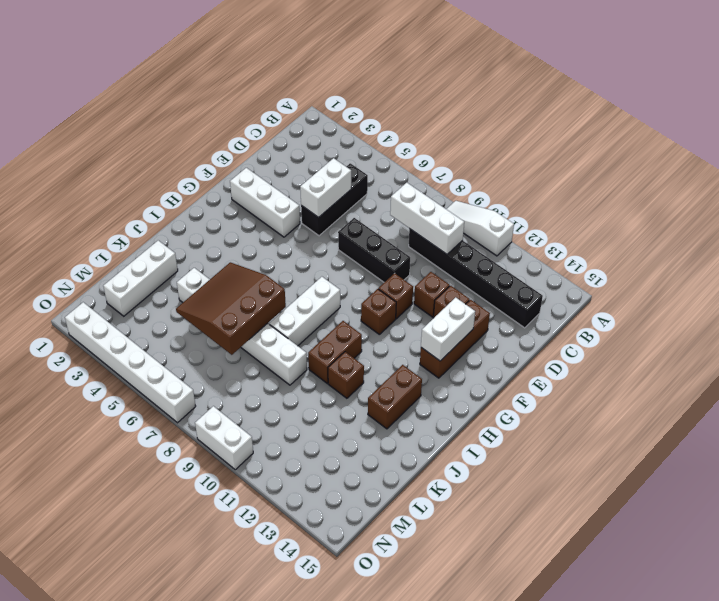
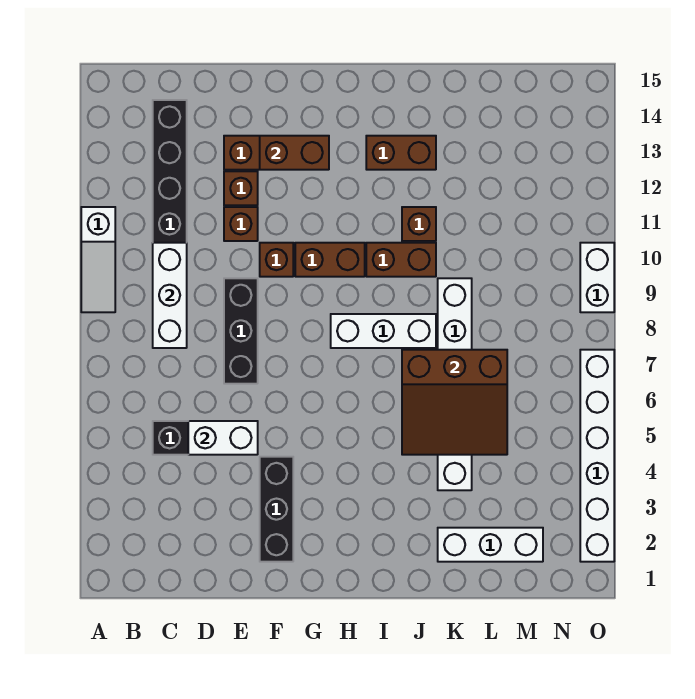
white 1x3 brick [230,168,300,237] -> black 1x3 brick [260,457,293,562]
white 1x2 brick [421,297,475,361] -> brown 1x2 brick [260,136,329,170]
brown 1x1 brick [361,289,396,335] -> brown 1x2 brick [295,243,365,277]

